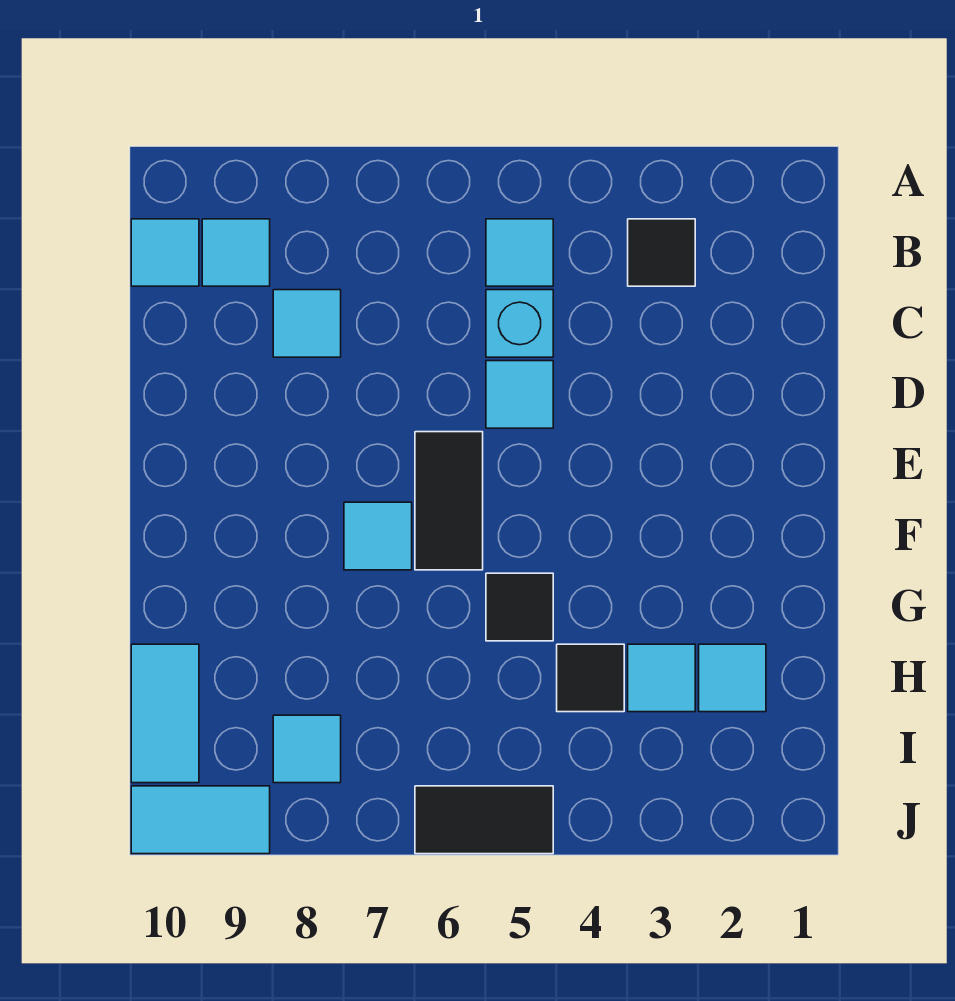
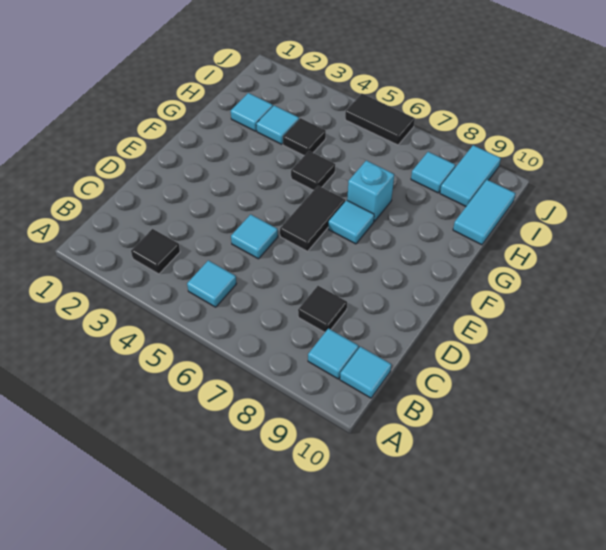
cyan 1x1 brick [486,290,553,357] -> cyan 1x1 brick moved to [347,160,394,222]
cyan 1x1 tile [273,290,341,357] -> black 1x1 tile [298,286,347,332]
cyan 1x2 tile [131,786,270,854] -> cyan 1x2 tile turned to [440,145,501,206]

